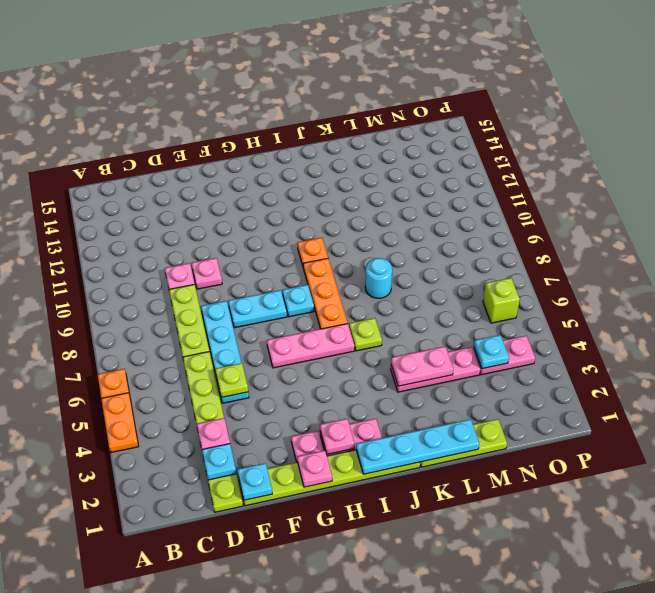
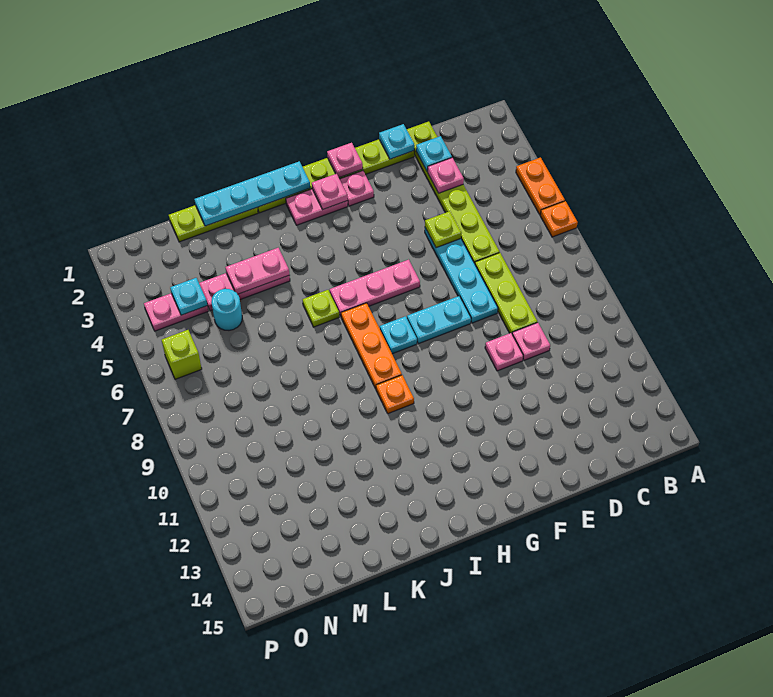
cyan 1x1 round brick [365,258,392,298] -> cyan 1x1 round brick moved to [211,289,242,330]

